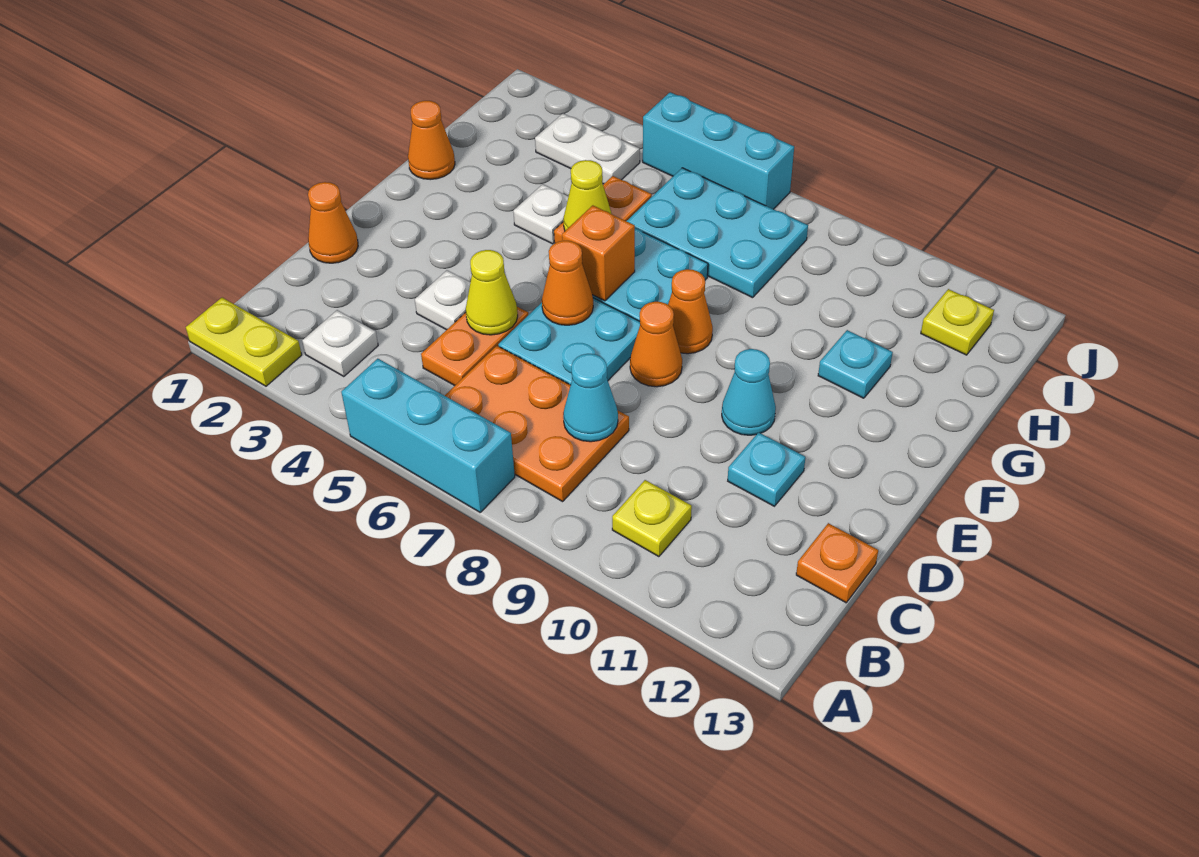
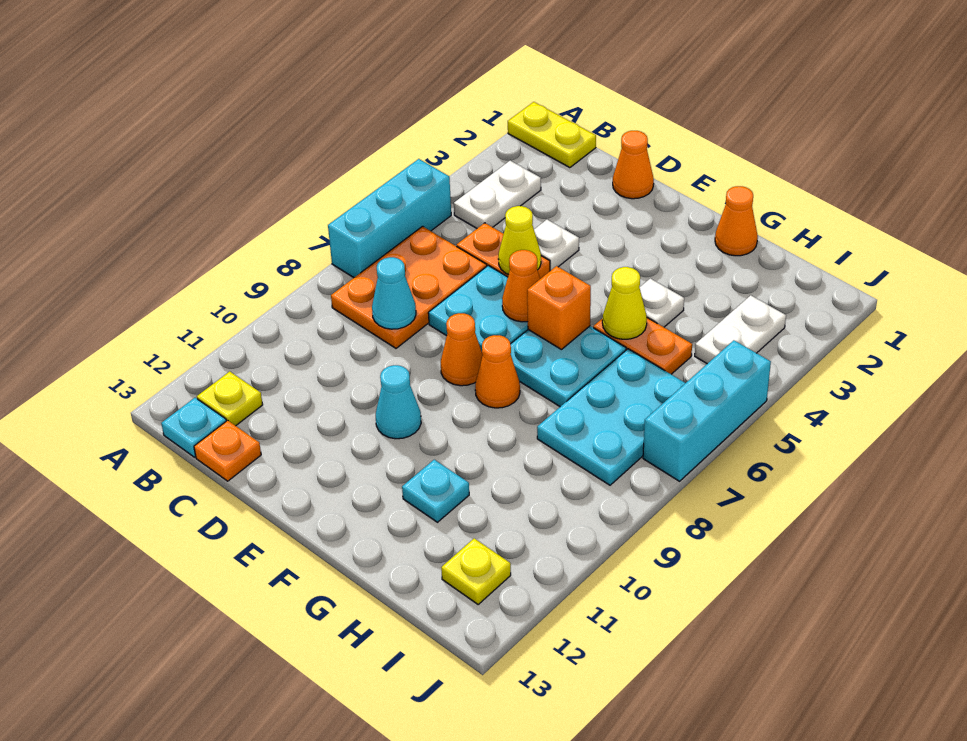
yellow 1x2 plate [186,298,302,386] -> yellow 1x2 plate turned to [508,102,596,168]
white 1x1 plate [302,310,378,377] -> white 1x2 plate [454,161,541,228]
yellow 1x1 plate [612,480,692,557] -> yellow 1x1 plate moved to [197,371,263,426]
cyan 1x1 plate [728,432,806,506] -> cyan 1x1 plate moved to [161,398,226,457]

